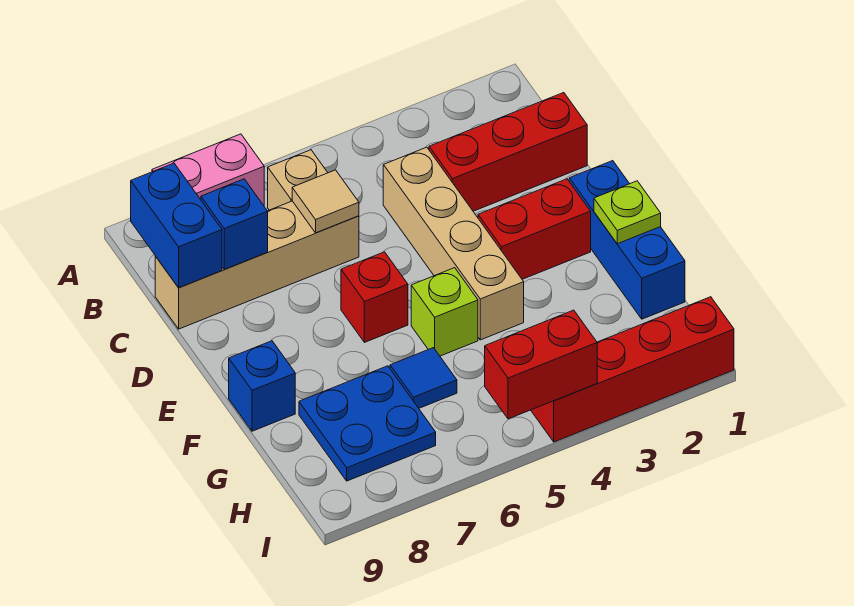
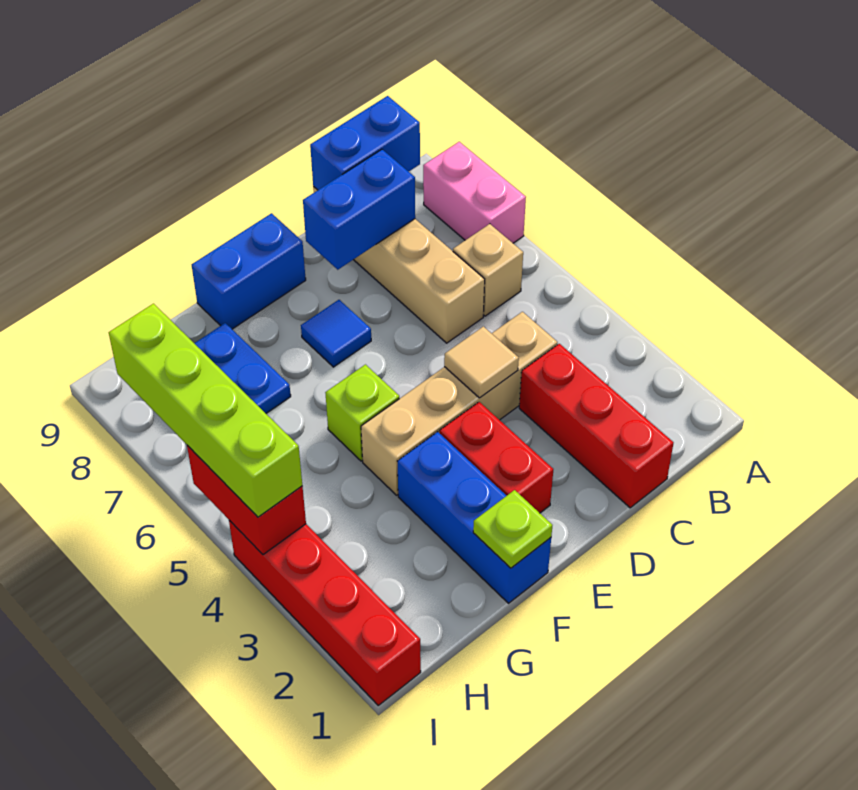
tan 1x1 tile [292,170,359,233] -> tan 1x1 tile moved to [444,326,519,398]
blue 1x1 brick [201,179,268,269] -> blue 1x2 brick [303,149,415,270]
blue 1x3 brick [569,161,685,319] -> blue 1x3 brick turned to [397,432,551,603]
red 1x1 brick [341,252,408,342] -> none
blue 1x1 brick [229,341,295,431] -> blue 1x2 brick [192,213,306,329]
blue 1x1 tile [390,348,457,408] -> blue 1x1 tile moved to [301,300,371,367]
none -> lime 1x4 brick [109,304,302,517]

